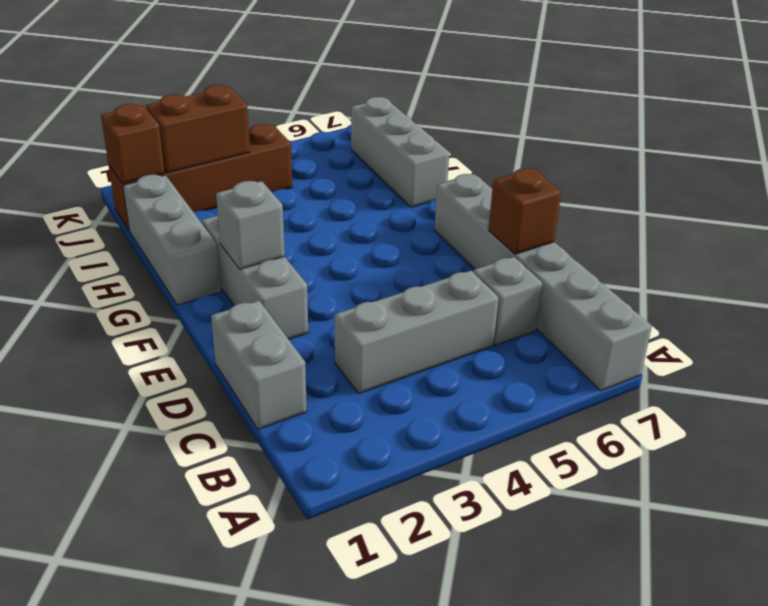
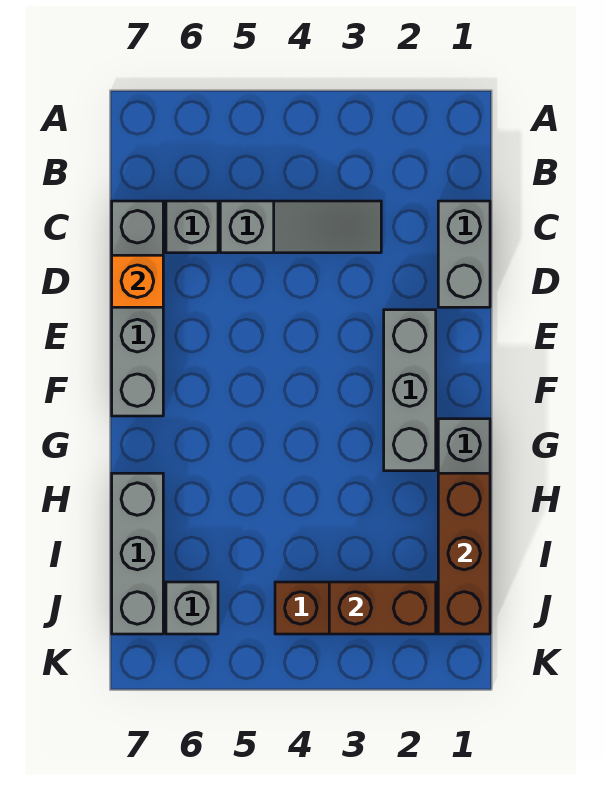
grey 1x6 brick [435,174,652,391] -> grey 1x4 brick [112,201,163,416]
grey 1x3 brick [335,271,499,393] -> grey 1x3 slope [220,201,381,253]
brown 1x1 brick [488,168,561,254] -> orange 1x1 brick [112,255,163,307]
grey 1x1 brick [216,181,285,269] -> grey 1x1 brick moved to [166,582,218,634]
brown 1x1 brick [101,104,165,184] -> brown 1x3 brick [438,473,490,634]

